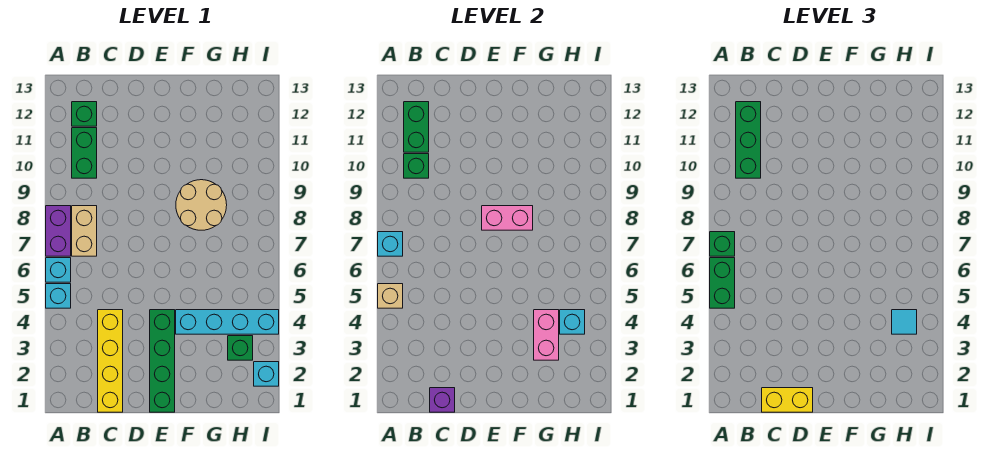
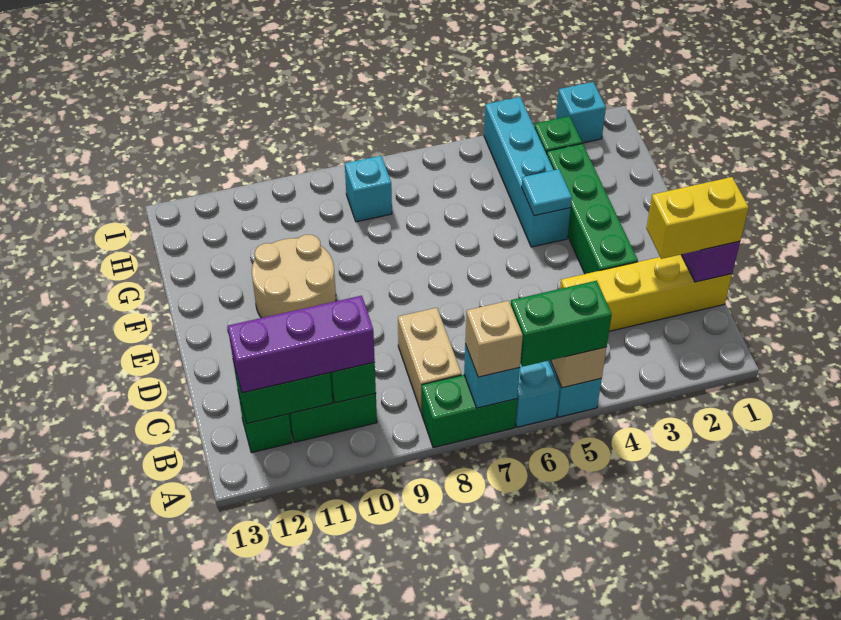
purple 1x2 brick [46,206,71,256] -> green 1x2 brick [421,375,517,448]
green 1x1 brick [710,232,735,256] -> tan 1x1 brick [465,301,523,377]
tan 1x2 brick [72,206,97,256] -> tan 1x2 brick turned to [398,308,461,412]
green 1x3 brick [736,102,761,178] -> purple 1x3 brick [228,296,375,393]
yellow 1x2 brick [762,388,813,412] -> yellow 1x2 brick turned to [646,177,749,259]
green 1x4 brick [150,310,175,412] -> green 1x4 brick turned to [547,144,638,274]
pink 1x2 brick [482,206,533,230] -> none
tan 2x2 round brick [176,180,227,230] -> tan 2x2 round brick moved to [252,235,336,318]
pink 1x2 brick [534,310,559,360] -> none
cyan 1x1 brick [560,310,585,334] -> cyan 1x1 brick moved to [345,156,392,222]
cyan 1x1 tile [892,310,917,334] -> cyan 1x1 tile moved to [522,169,572,216]

